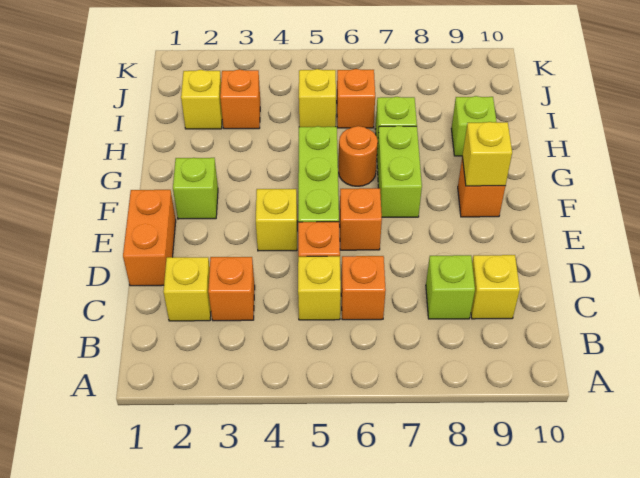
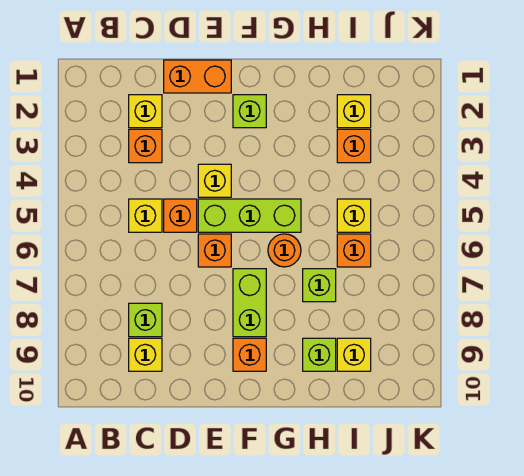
orange 1x1 brick [341,256,386,320] -> none
lime 1x2 brick [377,126,422,217] -> lime 1x2 brick turned to [233,269,266,337]
yellow 1x1 brick [462,122,512,186] -> yellow 1x1 brick moved to [337,338,371,371]

